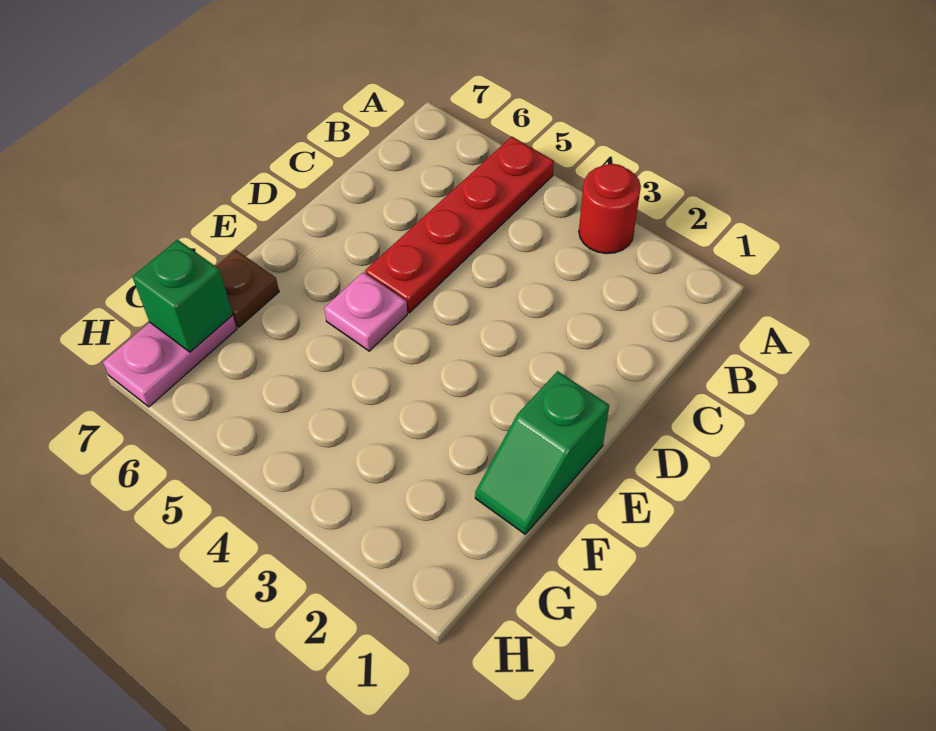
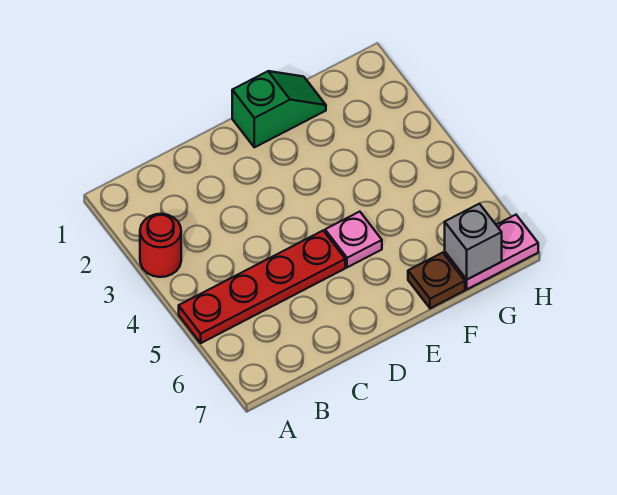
green 1x1 brick [132,240,233,352] -> grey 1x1 brick [445,204,502,279]

